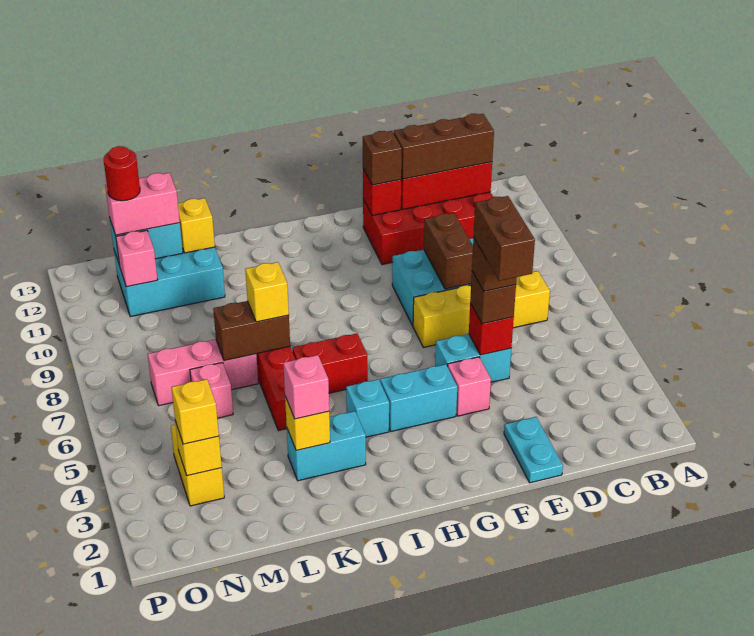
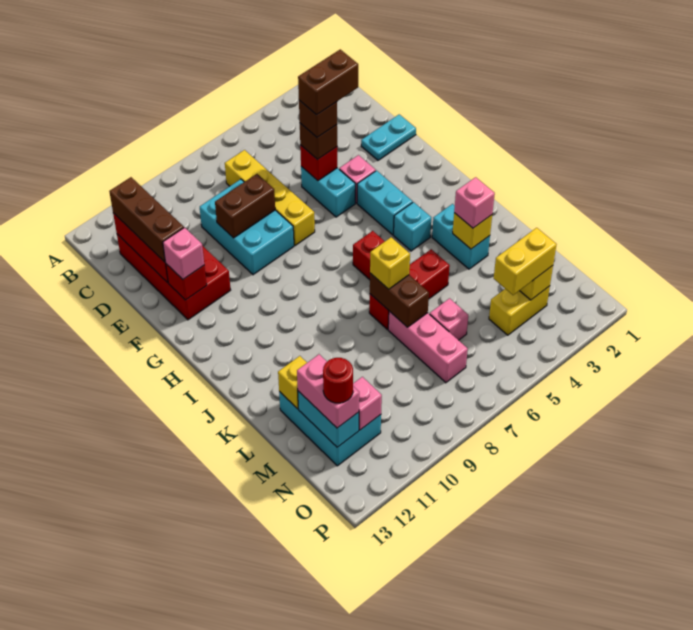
brown 1x1 brick [363,131,402,185] -> pink 1x1 brick [163,228,204,279]
yellow 1x1 brick [171,379,219,444] -> yellow 1x2 brick [494,228,557,295]

